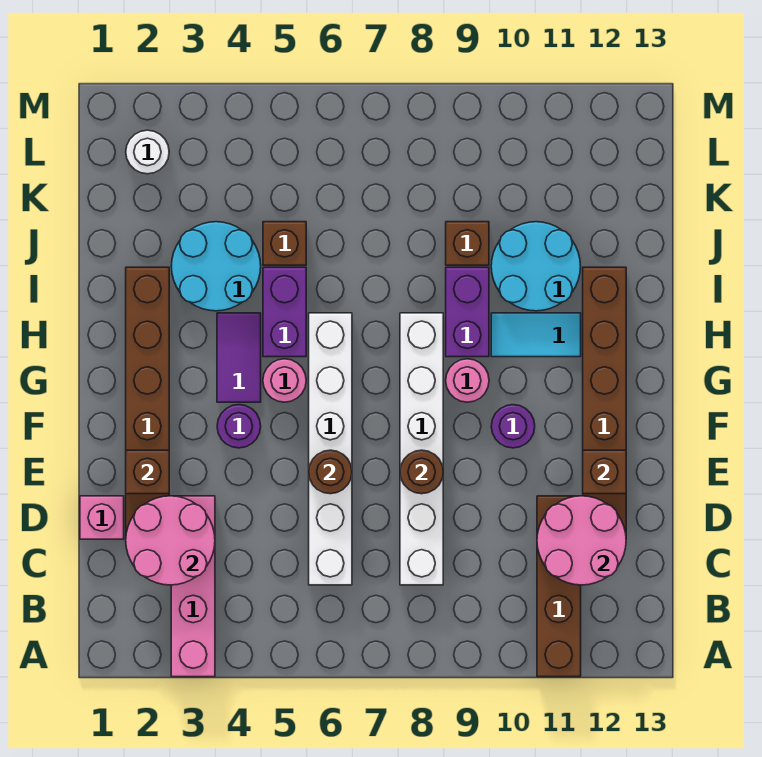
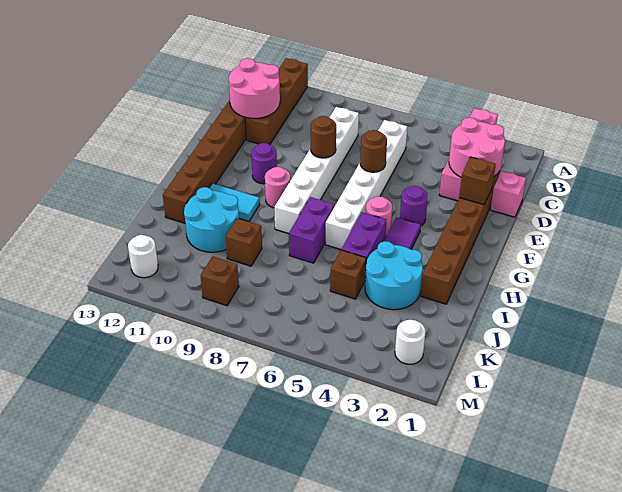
brown 1x1 brick [583,450,626,494] -> brown 1x1 brick moved to [200,256,239,306]
purple 1x2 brick [446,267,489,357] -> purple 1x2 brick moved to [289,197,335,263]
none -> white 1x1 round brick [128,235,158,278]

